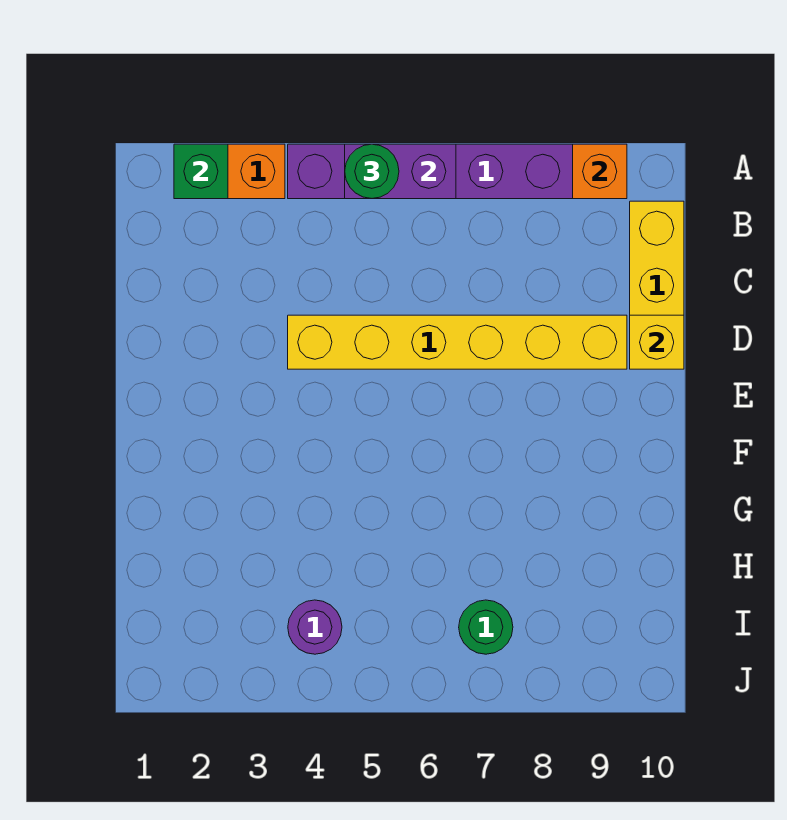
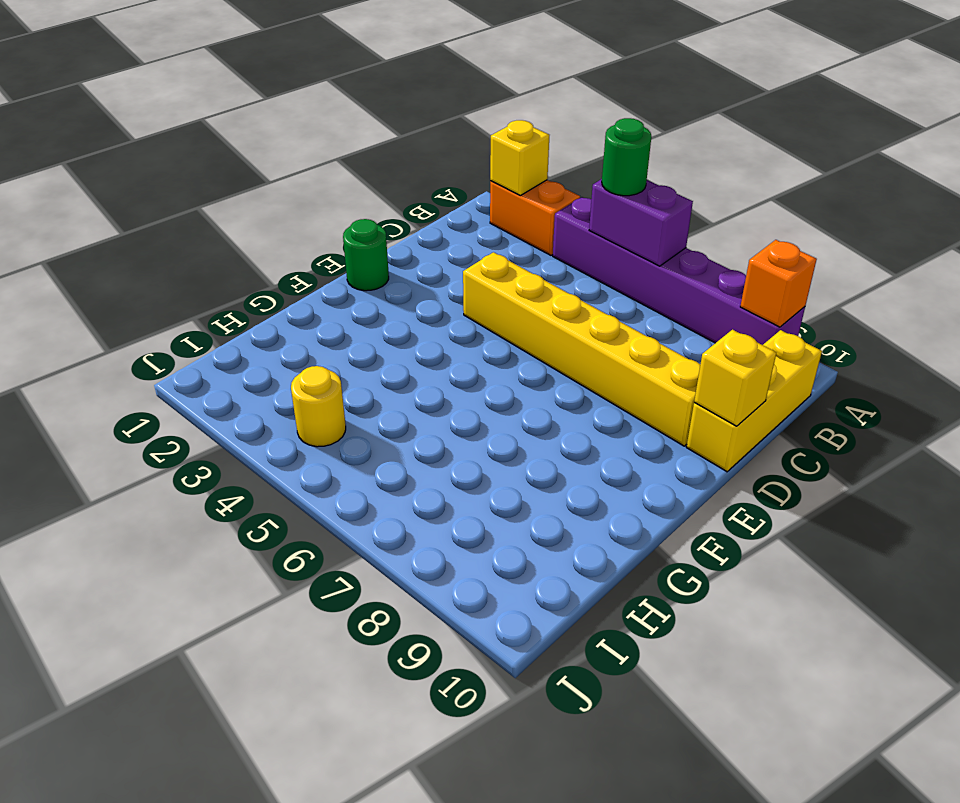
green 1x1 brick [174,144,228,199] -> yellow 1x1 brick [490,120,549,196]
purple 1x1 round brick [288,600,342,654] -> yellow 1x1 round brick [291,366,346,447]
green 1x1 round brick [459,600,513,654] -> green 1x1 round brick moved to [343,219,389,291]

